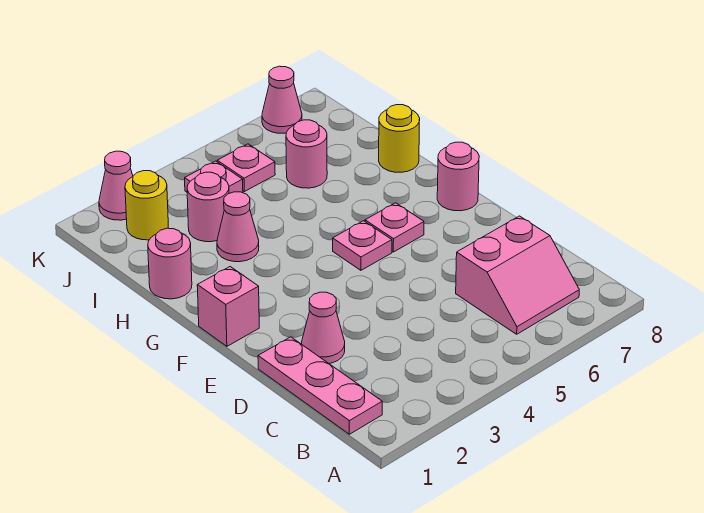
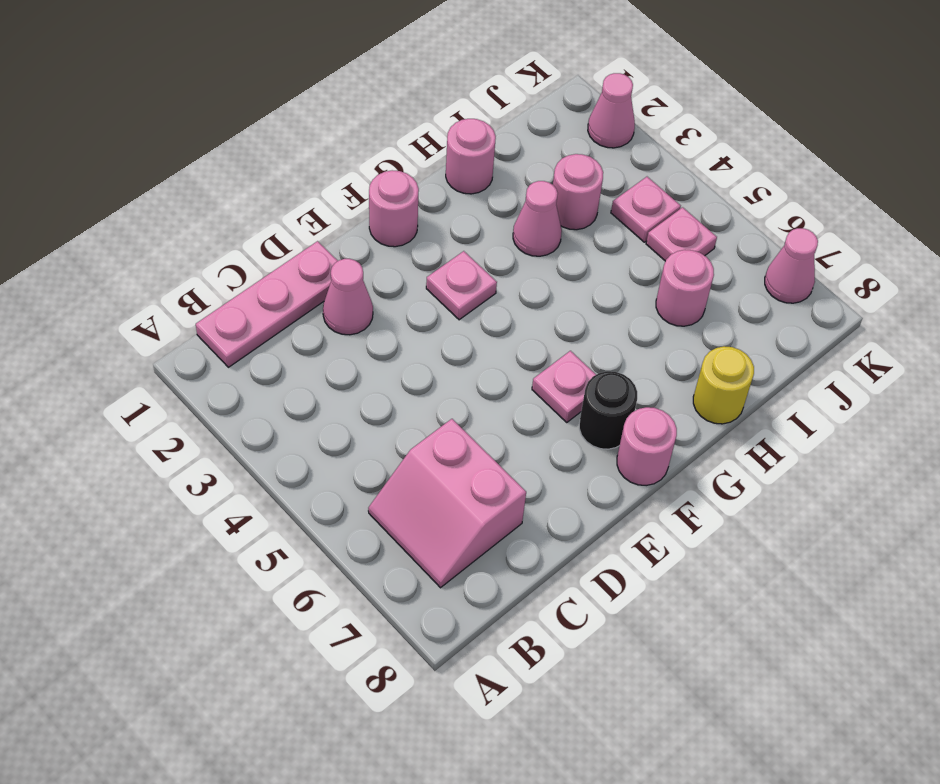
pink 1x1 brick [197,267,259,346] -> pink 1x1 round brick [369,170,419,247]
pink 1x1 plate [333,221,392,270] -> pink 1x1 plate moved to [426,251,497,320]
none -> black 1x1 round brick [579,371,637,449]
yellow 1x1 round brick [125,171,168,240] -> none

